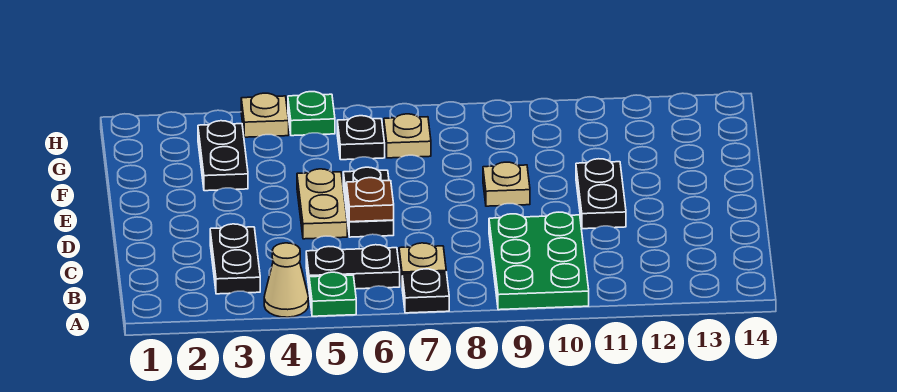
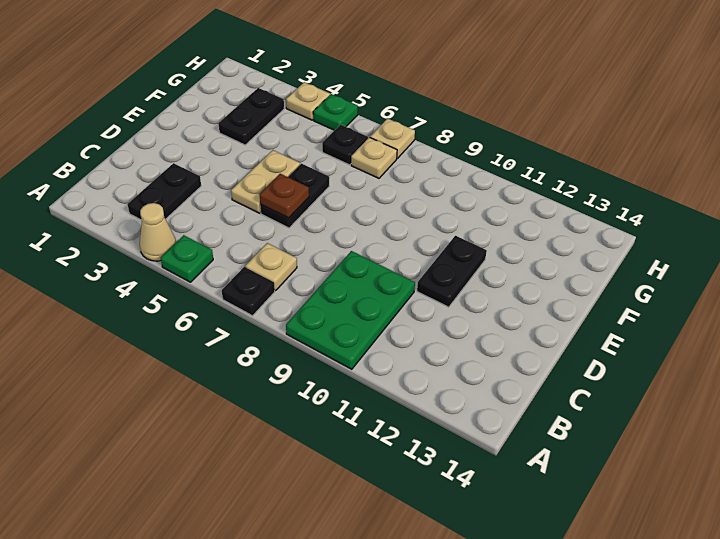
black 1x2 plate [306,245,400,289] -> none
tan 1x1 plate [483,162,530,206] -> tan 1x1 plate moved to [370,118,415,159]

